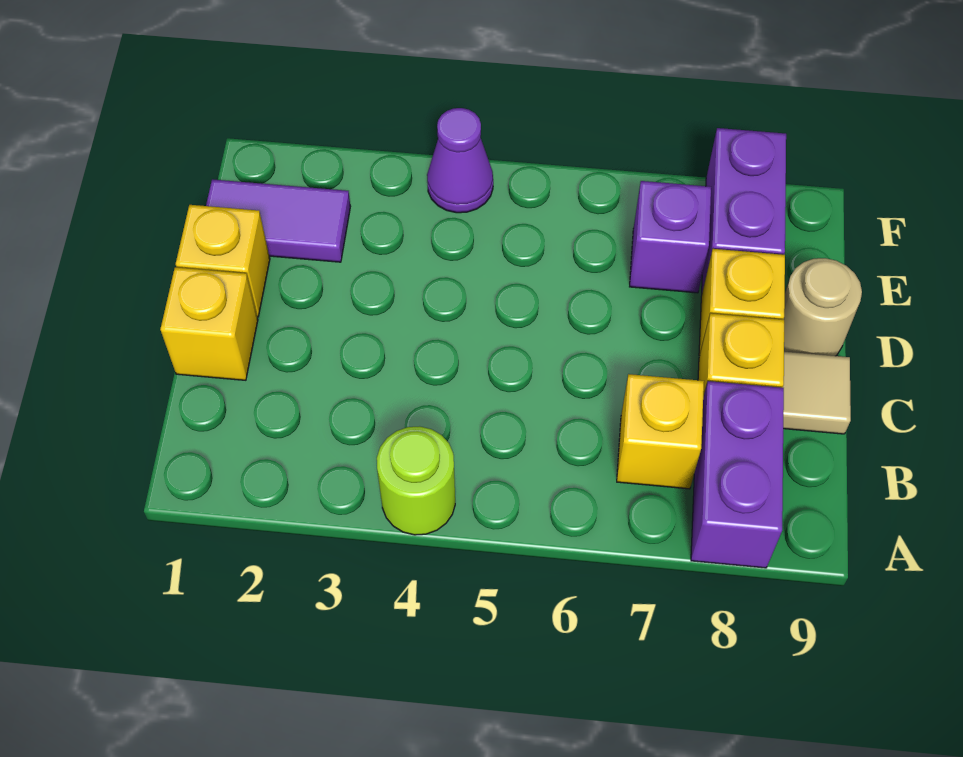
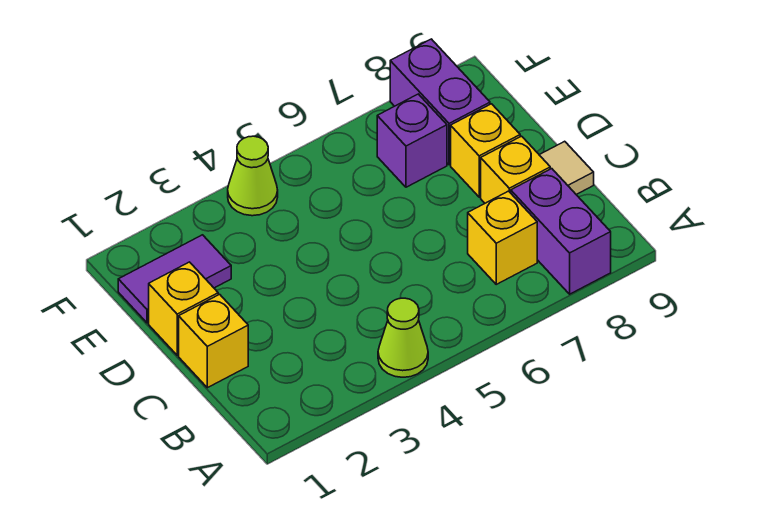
lime 1x1 round brick [377,426,455,535] -> lime 1x1 cone [378,298,428,377]
tan 1x1 round brick [783,258,862,356] -> none
purple 1x1 cone [427,108,493,213] -> lime 1x1 cone [228,136,278,216]

